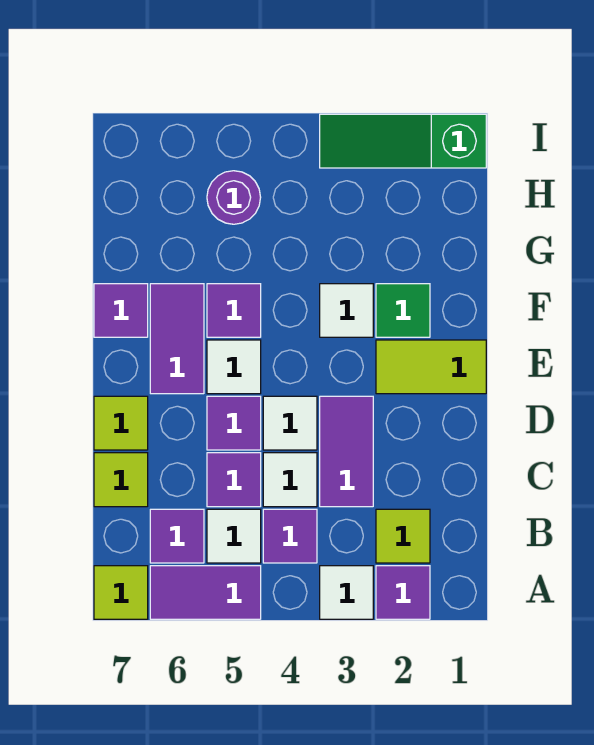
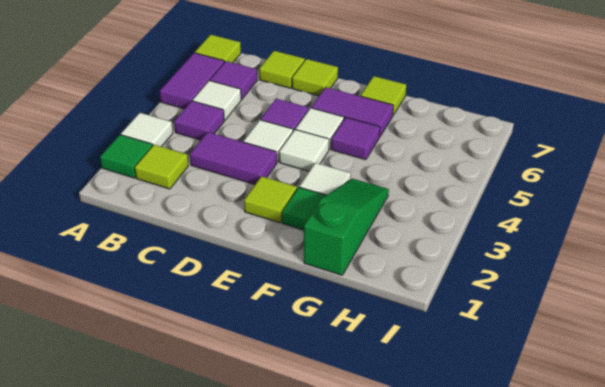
purple 1x1 tile [376,566,430,619] -> green 1x1 tile [100,135,153,178]
white 1x1 tile [263,453,317,507] -> white 1x1 tile moved to [279,130,329,171]
purple 1x1 tile [207,453,261,507] -> none
lime 1x2 tile [376,340,486,394] -> lime 1x1 tile [244,176,297,223]
purple 1x1 tile [94,284,148,337] -> lime 1x1 tile [361,76,406,115]
purple 1x1 round brick [207,171,261,224] -> none
green 1x3 slope [320,114,486,168] -> green 1x3 slope moved to [304,179,389,275]

